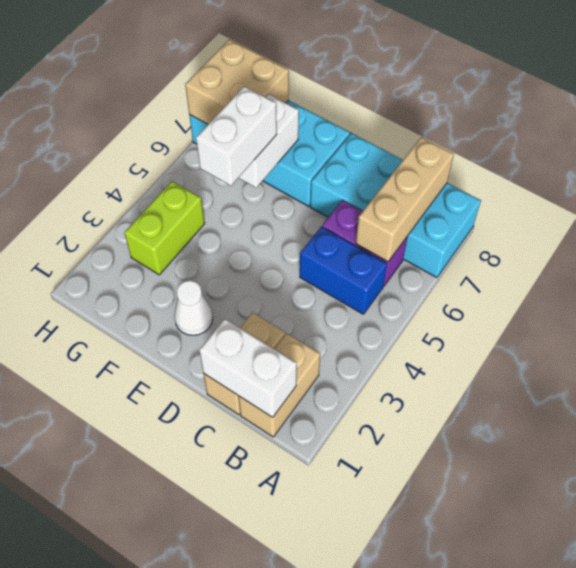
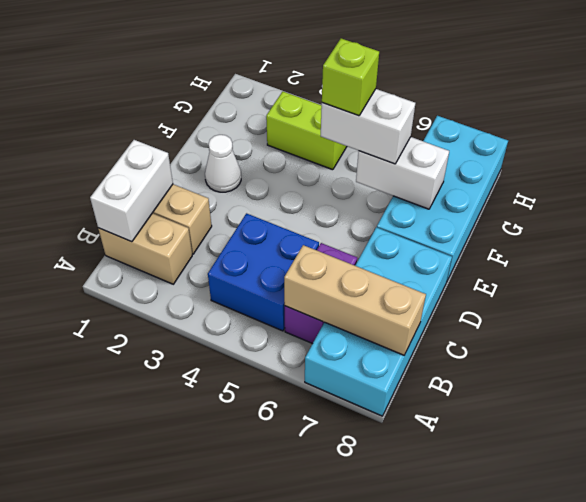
blue 1x2 brick [300,227,387,314] -> blue 2x2 brick [208,213,319,331]
none -> lime 1x1 brick [322,38,379,116]
tan 2x2 brick [185,40,289,124] -> none

